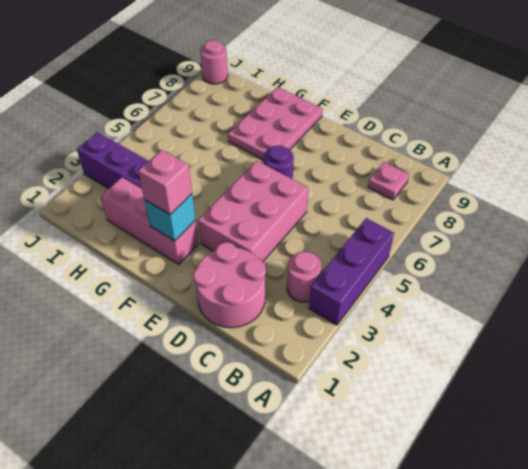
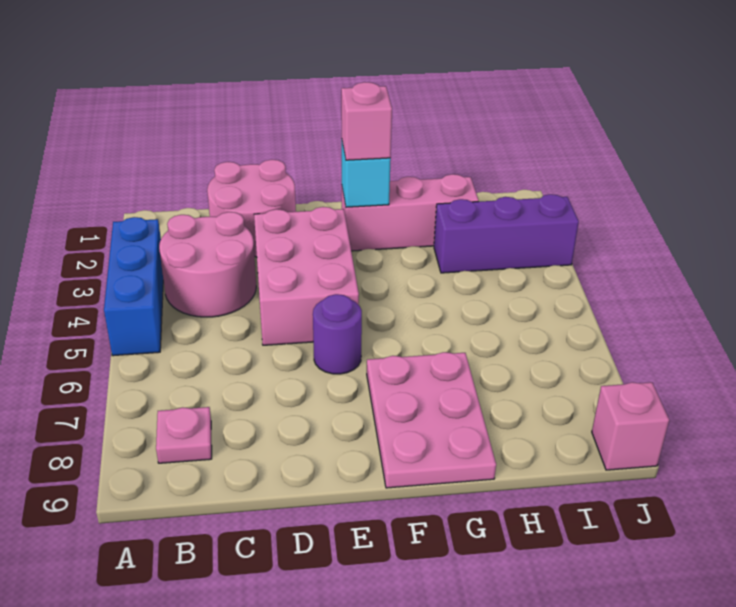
purple 1x3 brick [309,218,394,325] -> blue 1x3 brick [104,217,163,356]
pink 1x1 round brick [287,252,322,302] -> pink 2x2 round brick [159,212,256,317]
pink 1x1 round brick [200,40,228,84] -> pink 1x1 brick [592,382,669,470]

